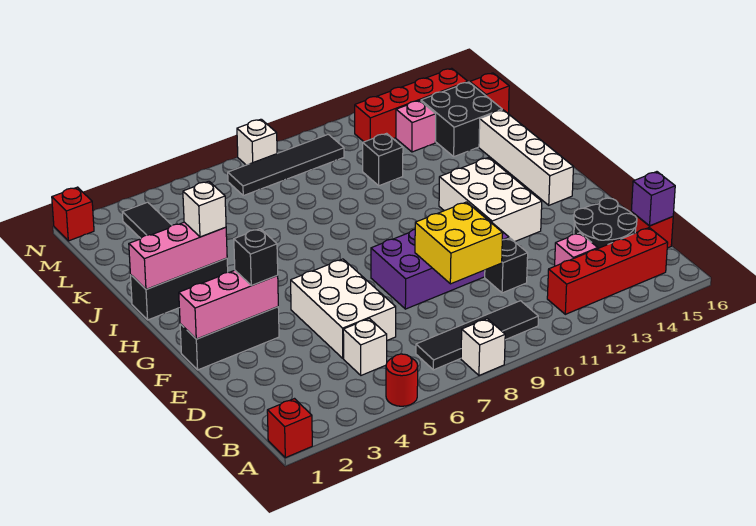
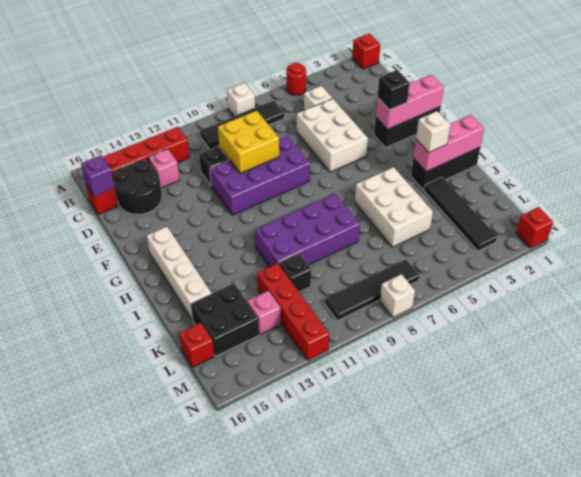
white 2x3 brick [439,158,542,242] -> white 2x3 brick moved to [355,167,433,247]
none -> purple 2x4 brick [255,194,360,267]
red 1x4 brick [355,68,468,142] -> red 1x4 brick turned to [257,263,329,360]

